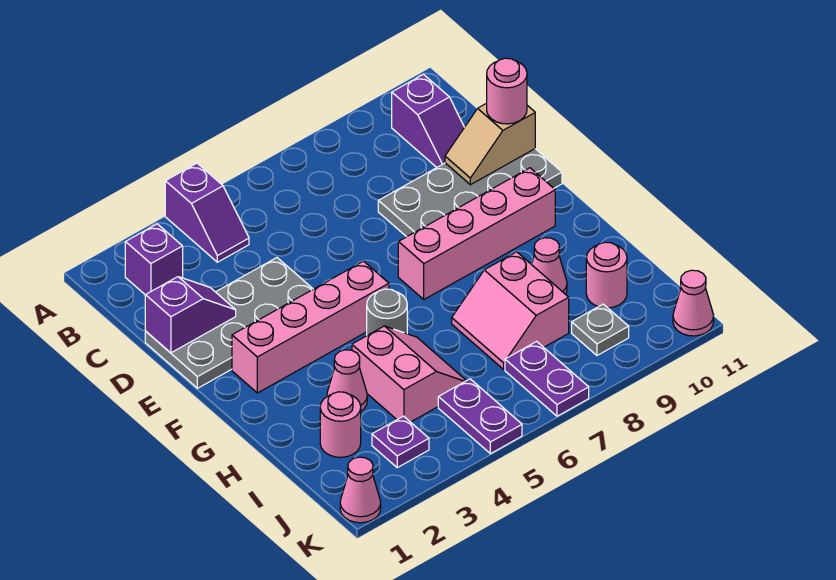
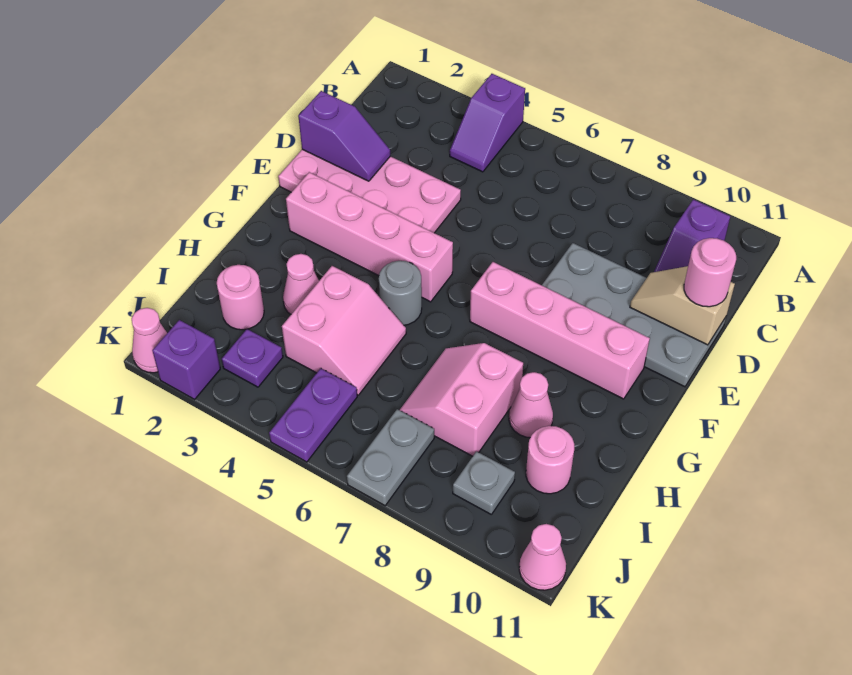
purple 1x1 brick [125,224,183,295] -> purple 1x1 brick moved to [152,320,220,399]
grey 2x4 plate [145,258,313,388] -> pink 2x4 plate [278,149,461,233]
purple 1x2 plate [505,341,589,416] -> grey 1x2 plate [347,409,434,506]

